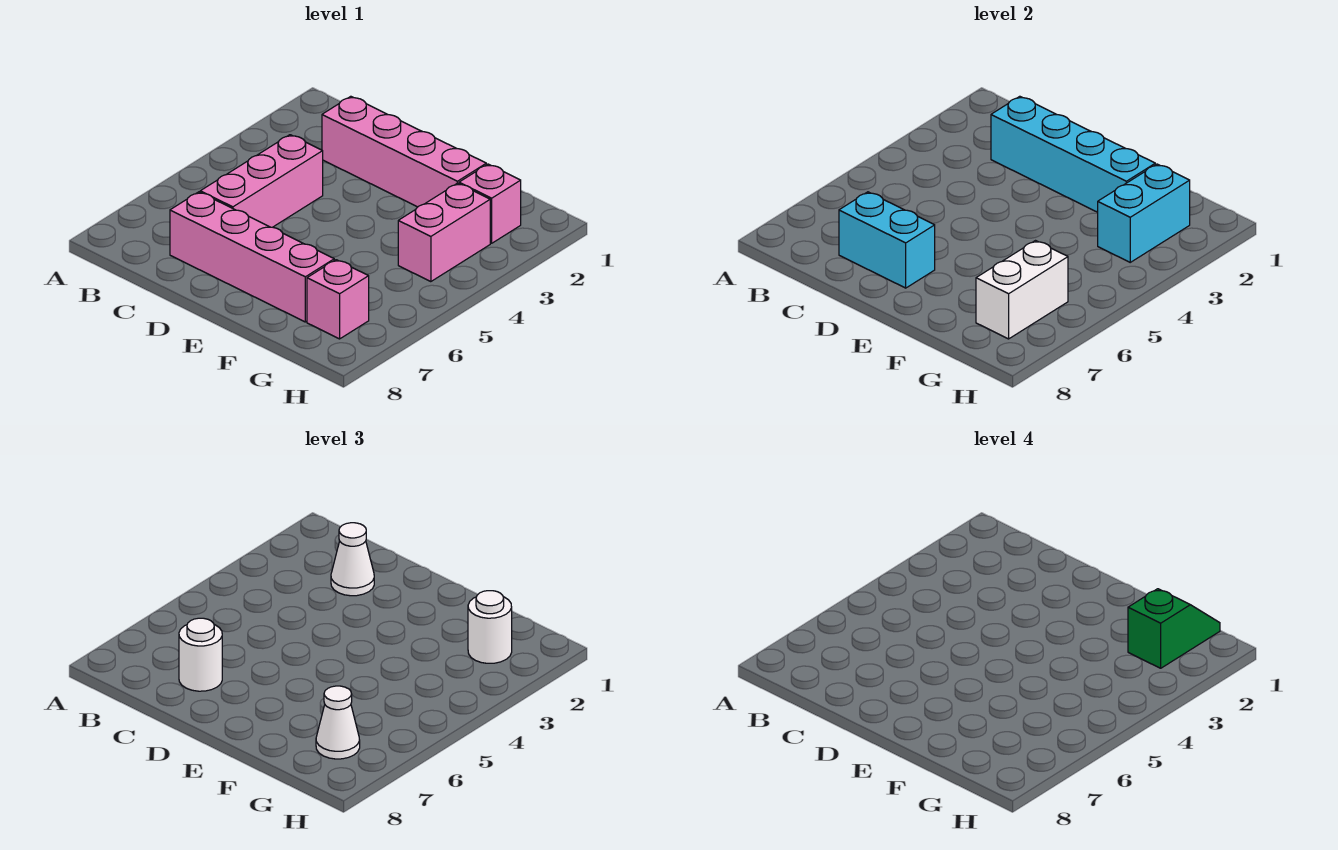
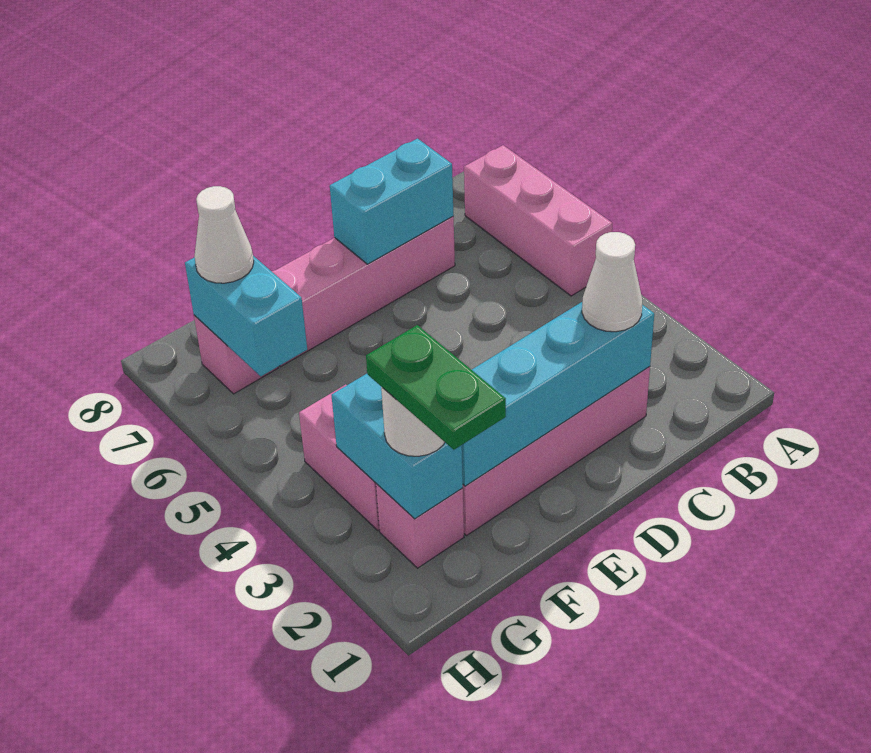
pink 1x3 brick [200,135,323,227] -> pink 1x3 brick moved to [464,145,613,296]
white 1x1 round brick [179,618,222,691] -> none
green 1x2 slope [1128,589,1220,668] -> green 1x2 plate [366,325,506,450]
white 1x2 brick [976,241,1068,339] -> cyan 1x2 brick [185,256,307,376]

